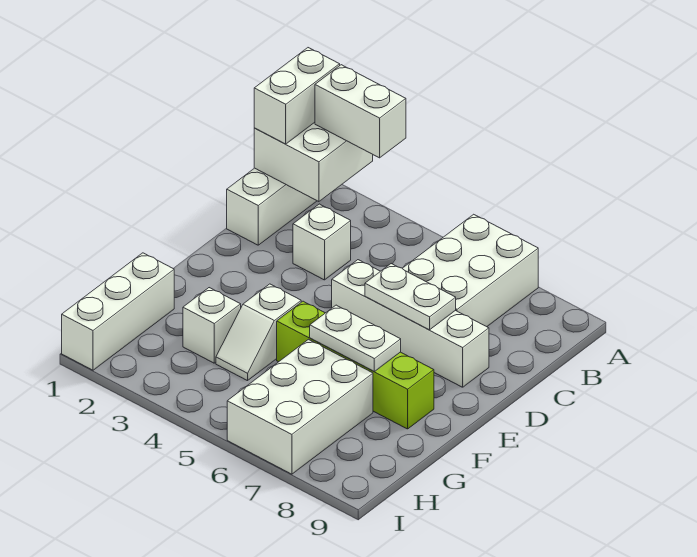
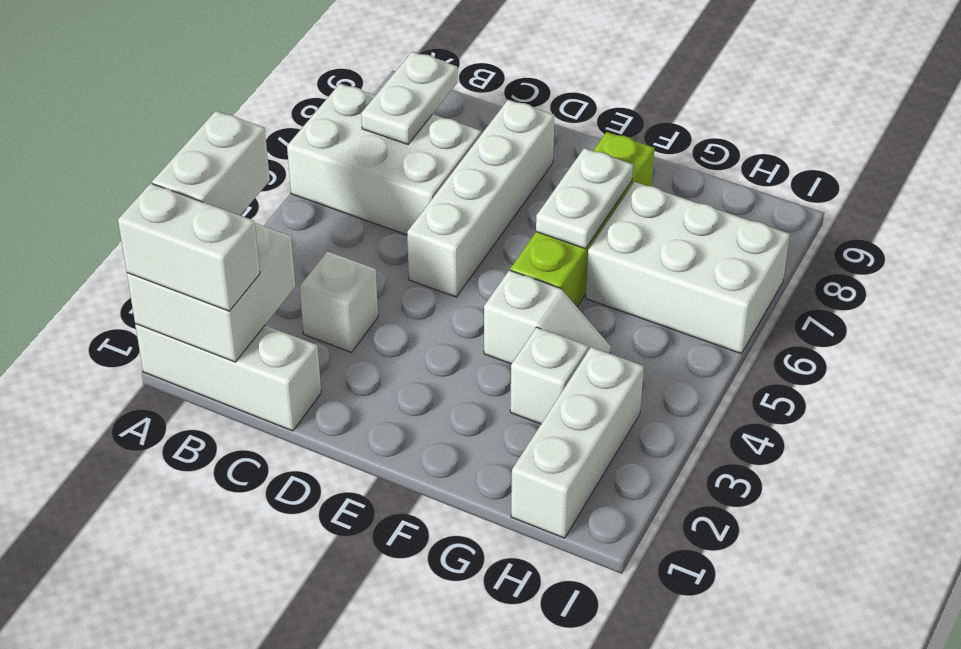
white 1x2 plate [365,264,456,330] -> white 1x2 plate moved to [361,52,458,144]
white 1x3 brick [62,253,174,370] -> white 1x3 brick turned to [511,347,644,538]

